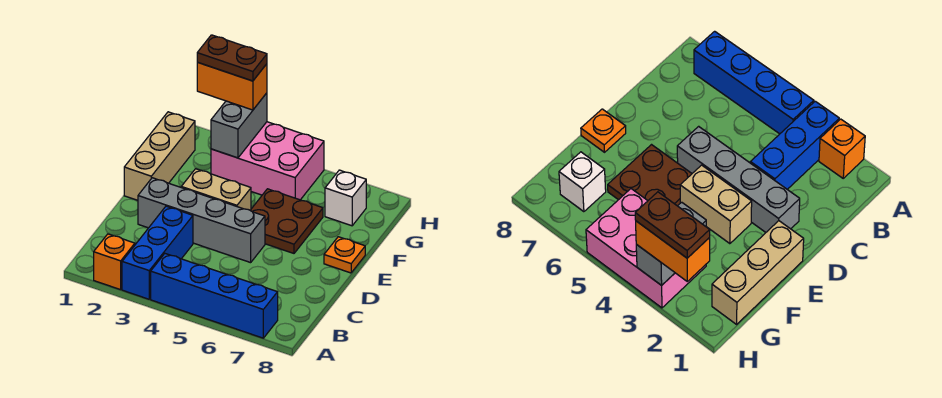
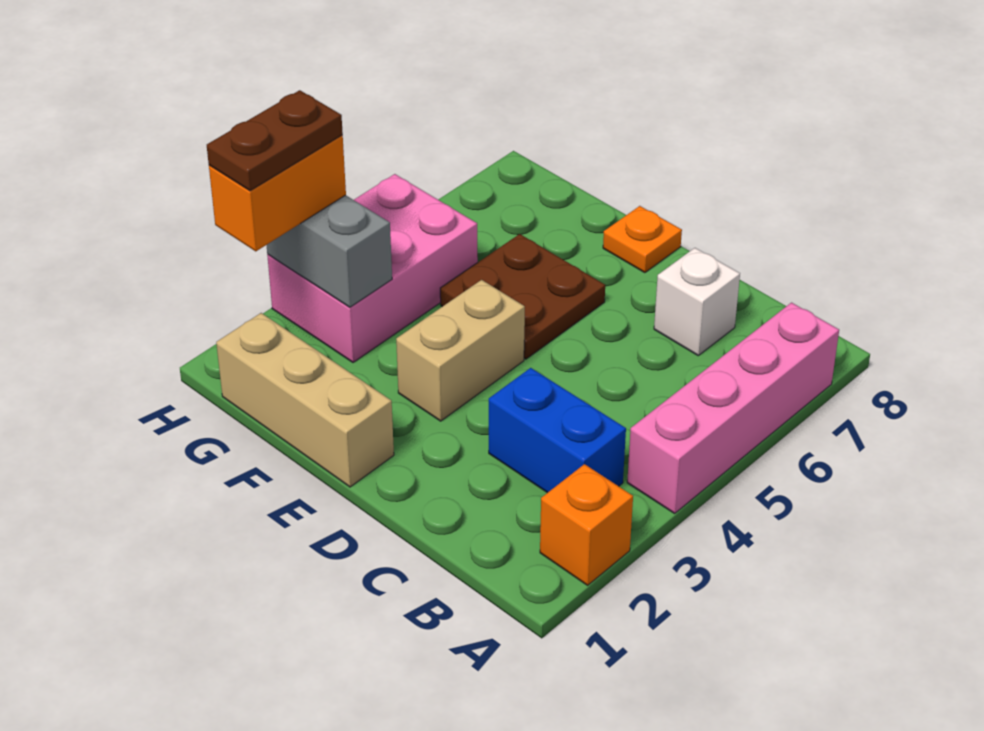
blue 1x3 brick [122,206,193,299] -> blue 1x2 brick [489,368,626,493]
blue 1x4 brick [151,254,278,338] -> pink 1x4 brick [627,303,839,513]
grey 1x4 brick [138,178,265,263] -> none
white 1x1 brick [325,170,366,226] -> white 1x1 brick moved to [654,248,740,356]

